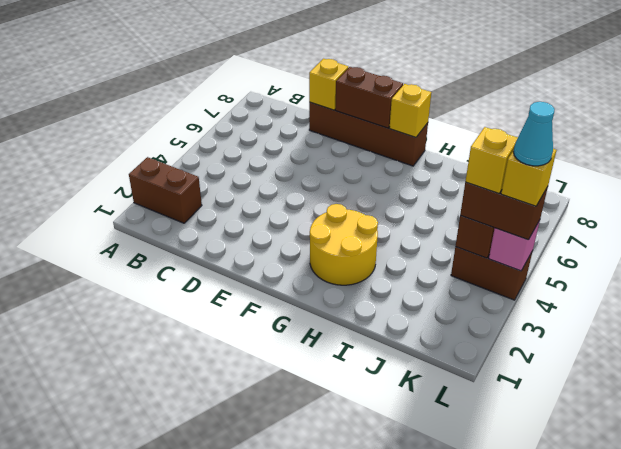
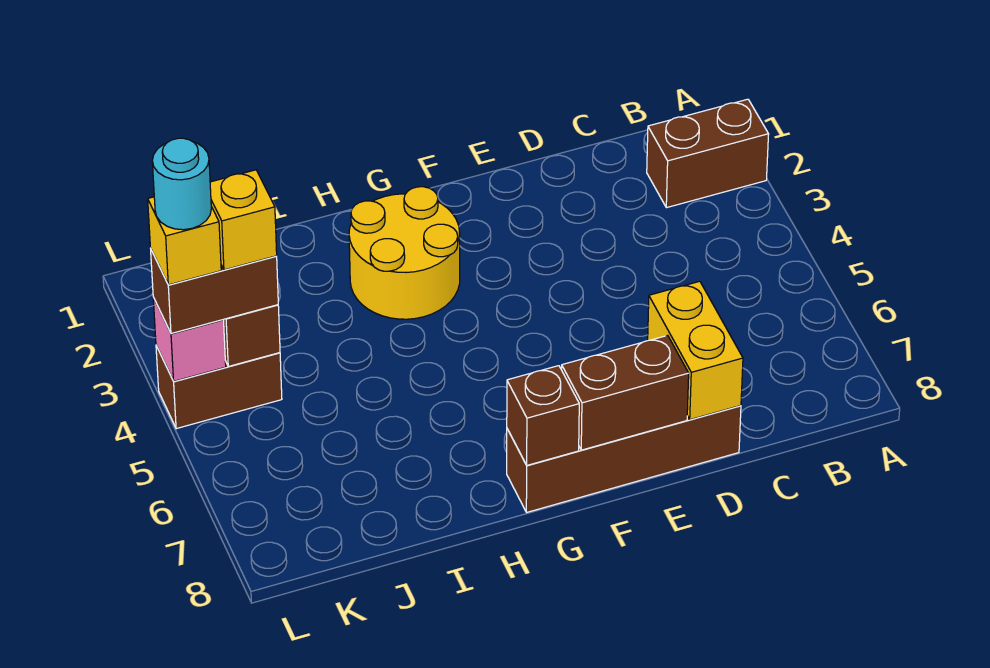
yellow 1x1 brick [309,59,348,110] -> yellow 1x2 brick [648,281,743,420]
yellow 1x1 brick [390,84,431,137] -> brown 1x1 brick [507,366,579,465]
cyan 1x1 cone [513,102,555,166] -> cyan 1x1 round brick [152,138,211,230]

